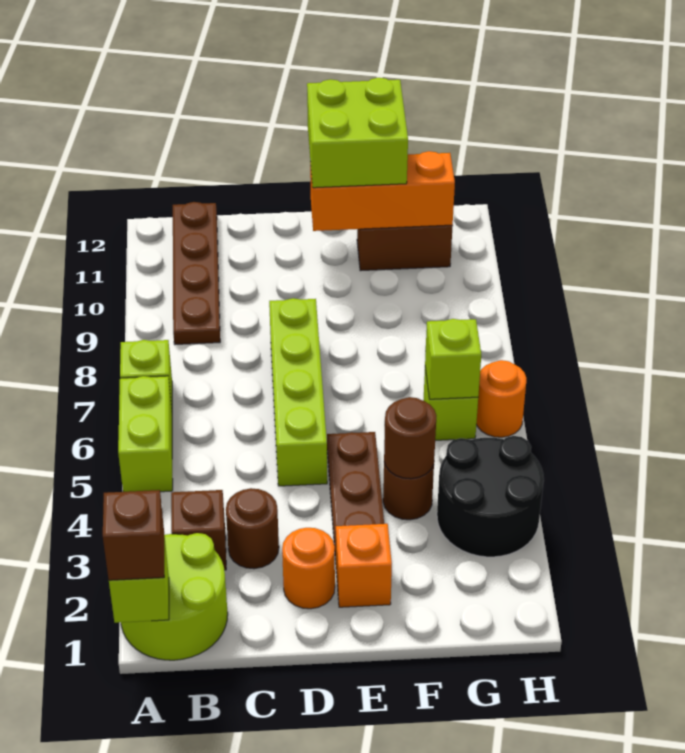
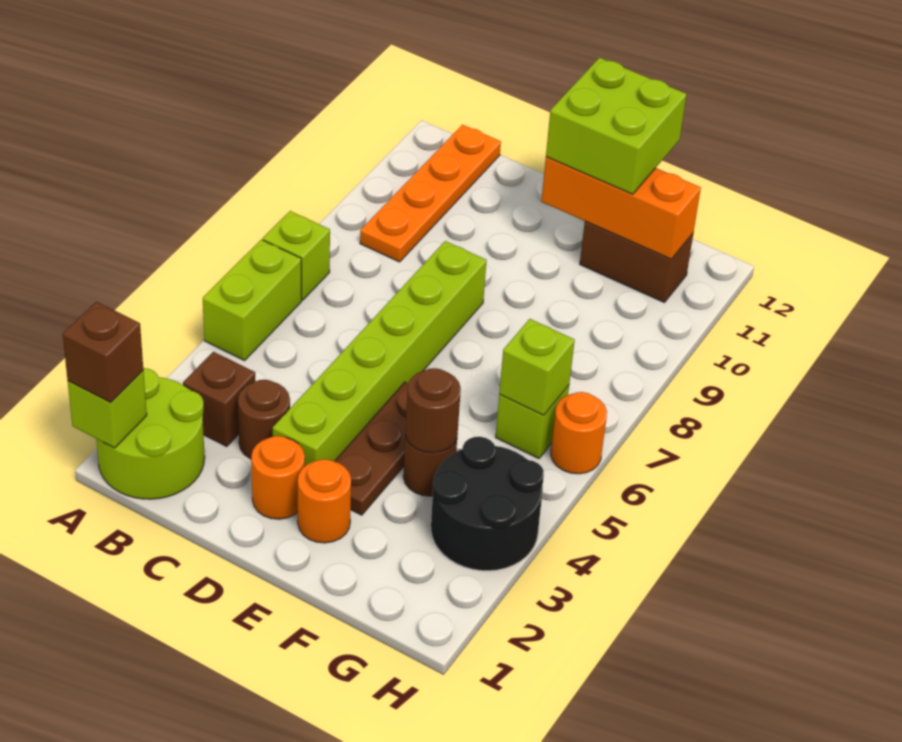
brown 1x4 plate [173,202,220,344] -> orange 1x4 plate [360,125,501,262]
lime 1x4 brick [269,298,327,486] -> lime 1x6 brick [273,241,487,466]
orange 1x1 brick [336,524,392,607] -> orange 1x1 round brick [298,459,351,543]

